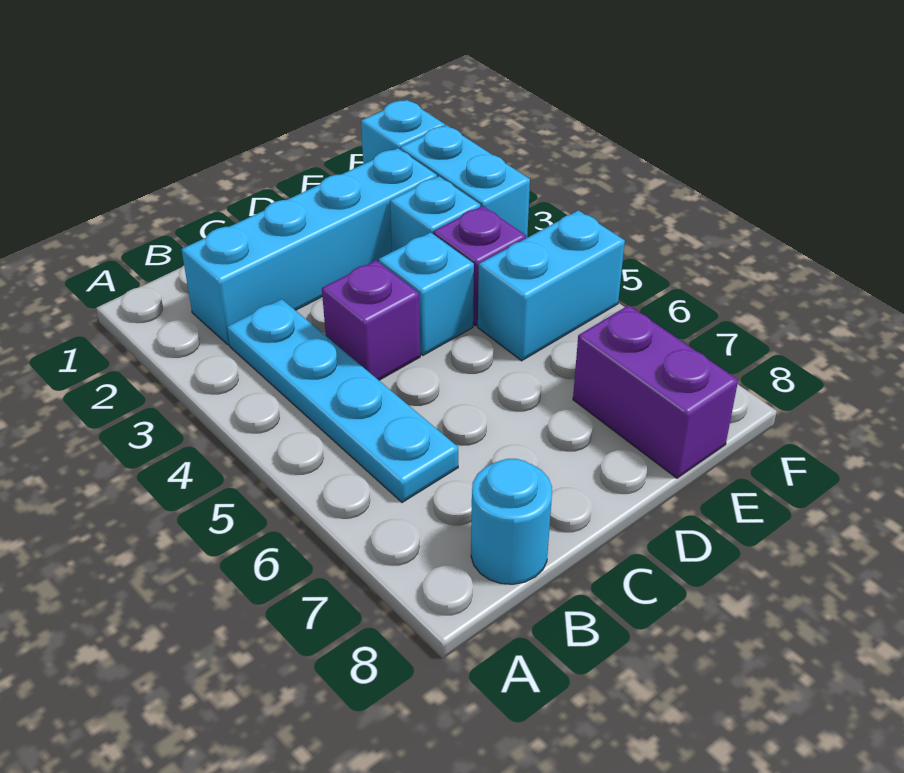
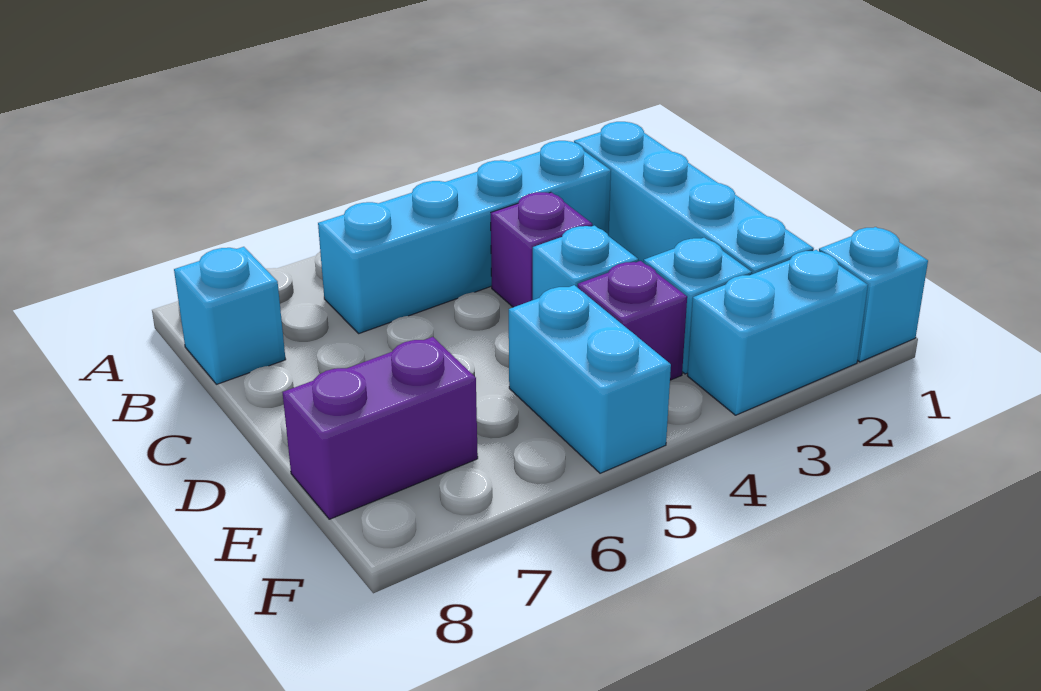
cyan 1x4 plate [227,299,458,503] -> cyan 1x4 brick [318,141,611,333]
cyan 1x1 round brick [471,459,552,584] -> cyan 1x1 brick [174,247,286,384]

